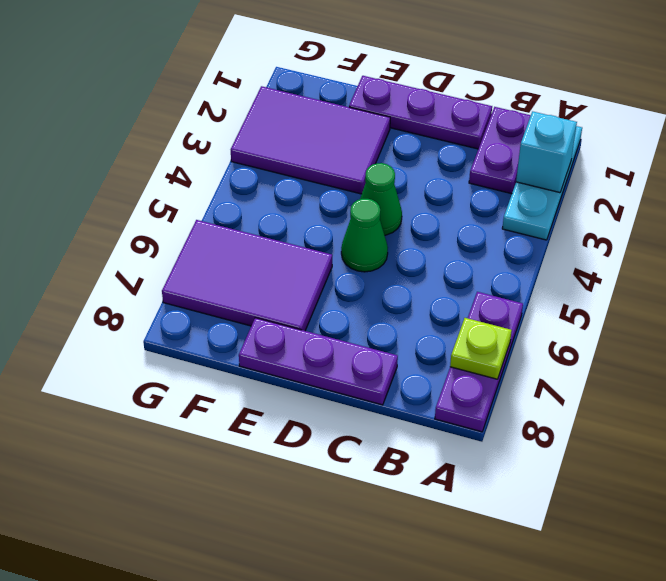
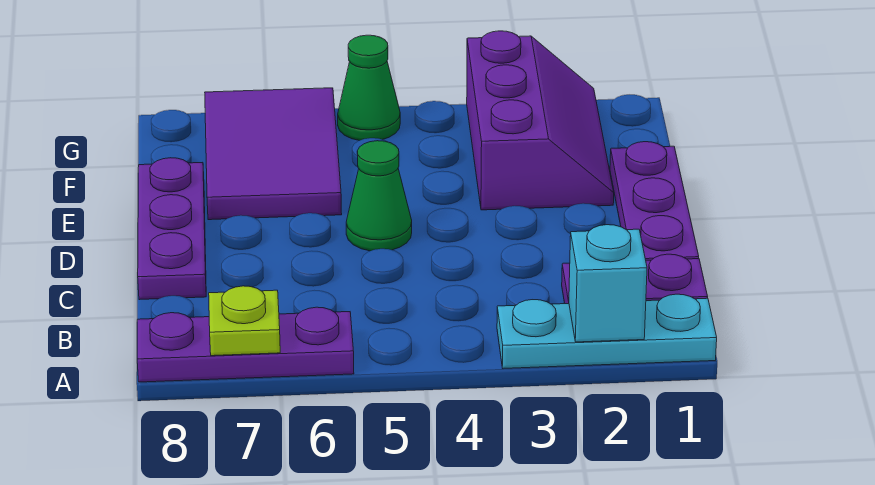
green 1x1 cone [360,163,402,235] -> green 1x1 cone moved to [338,35,400,141]
purple 2x3 tile [231,86,390,194] -> purple 2x3 slope [467,31,614,210]

